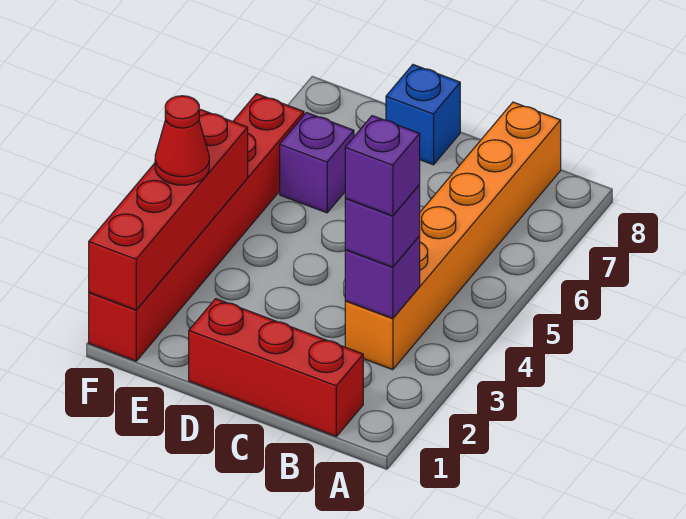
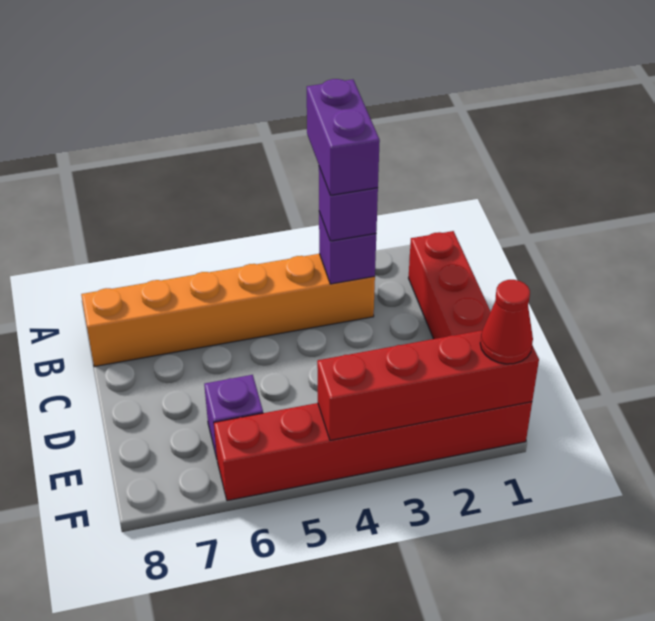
purple 1x1 brick [345,116,420,216] -> purple 1x2 brick [307,79,380,195]
blue 1x1 brick [386,65,460,165] -> none
red 1x1 cone [155,96,209,185] -> red 1x1 cone moved to [480,280,533,364]

